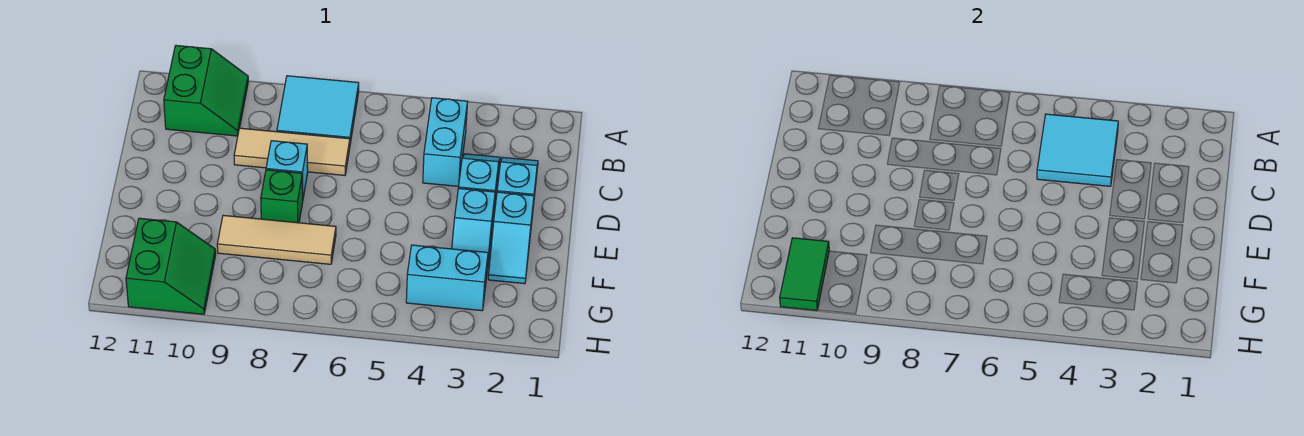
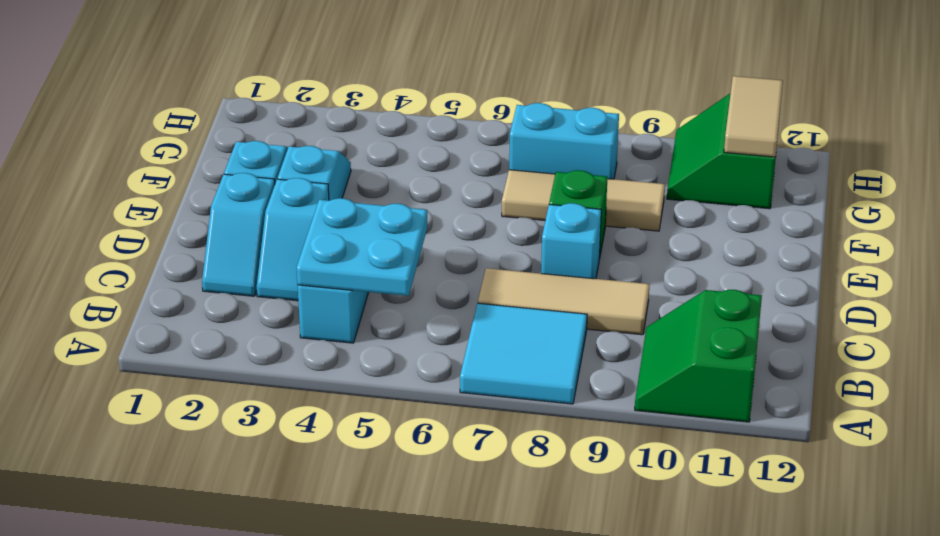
cyan 2x2 tile [1037,114,1118,186] -> cyan 2x2 plate [297,198,427,296]
cyan 1x2 brick [406,245,488,311] -> cyan 1x2 brick moved to [509,103,619,179]
green 1x2 tile [780,238,829,310] -> tan 1x2 tile [724,76,783,157]

